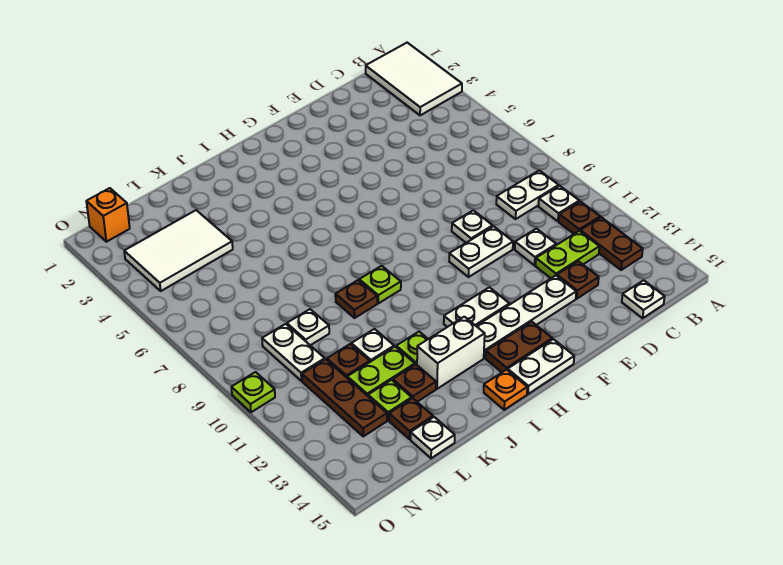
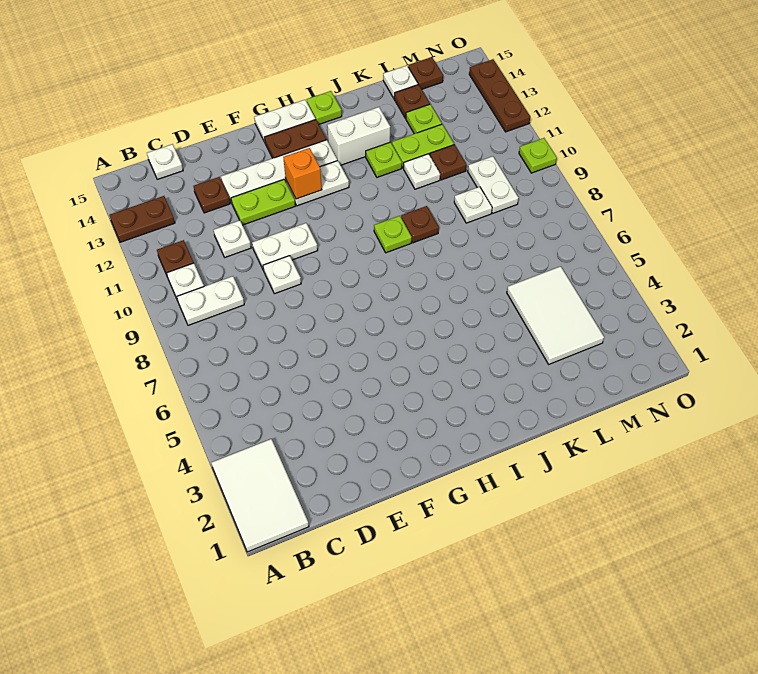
brown 1x2 plate [580,217,643,270] -> brown 1x2 plate turned to [110,196,175,242]
lime 1x2 plate [536,231,599,278] -> lime 1x2 plate moved to [231,179,295,225]
orange 1x1 plate [484,370,527,410] -> lime 1x1 plate [307,91,342,124]
brown 1x1 plate [393,365,436,402] -> brown 1x1 plate moved to [408,57,443,89]
white 2x3 tile [124,210,233,291] -> white 2x3 tile turned to [507,266,604,364]
brown 1x3 plate [302,359,387,436] -> brown 1x3 plate moved to [469,59,530,132]
orange 1x1 brick [86,188,130,242] -> orange 1x1 brick moved to [283,148,322,199]

